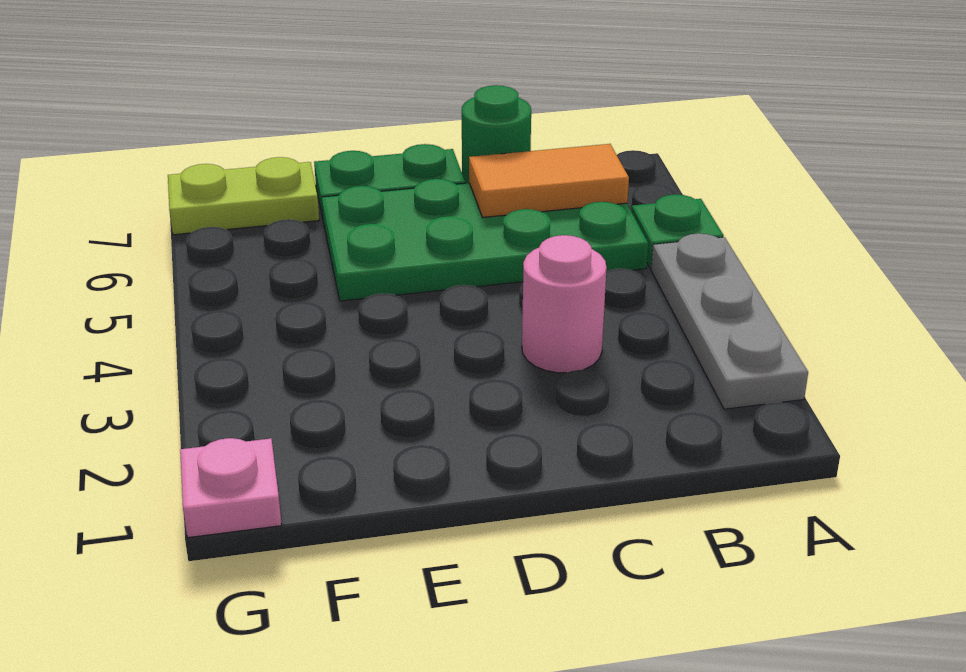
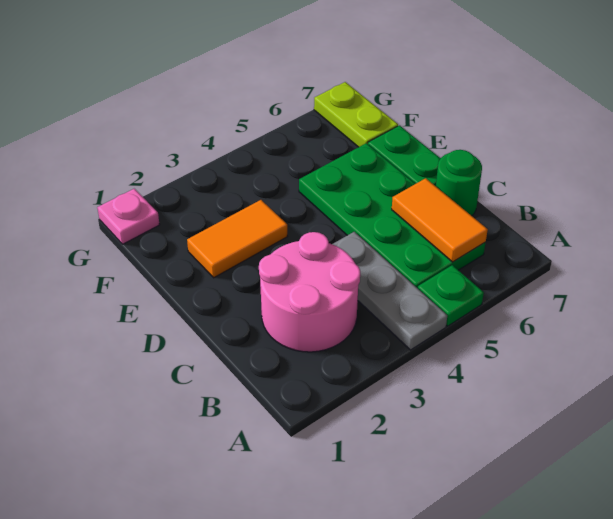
grey 1x3 plate [651,233,808,409] -> grey 1x3 plate turned to [333,232,447,350]
pink 1x1 round brick [522,235,607,373] -> pink 2x2 round brick [259,232,360,352]
none -> orange 1x2 tile [187,200,287,278]

